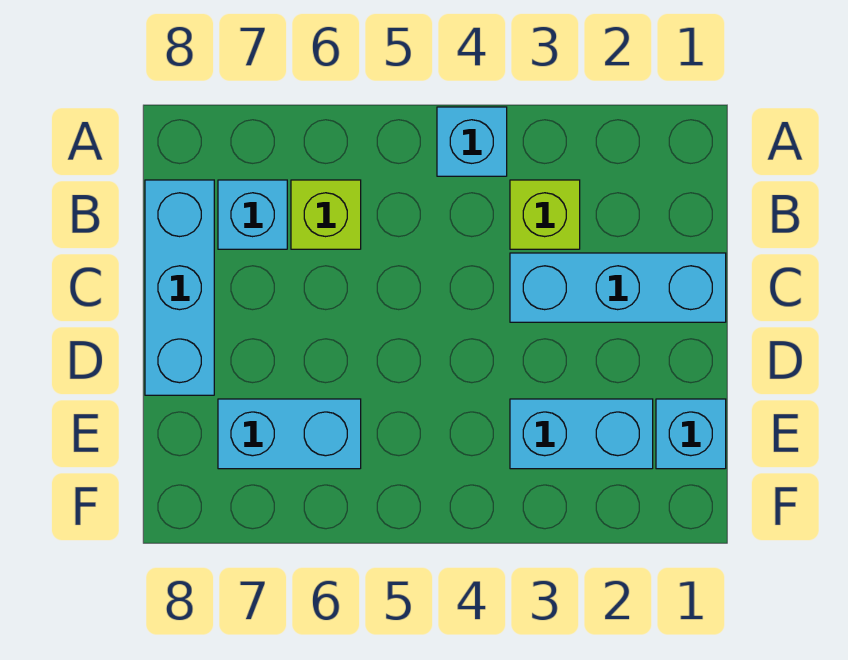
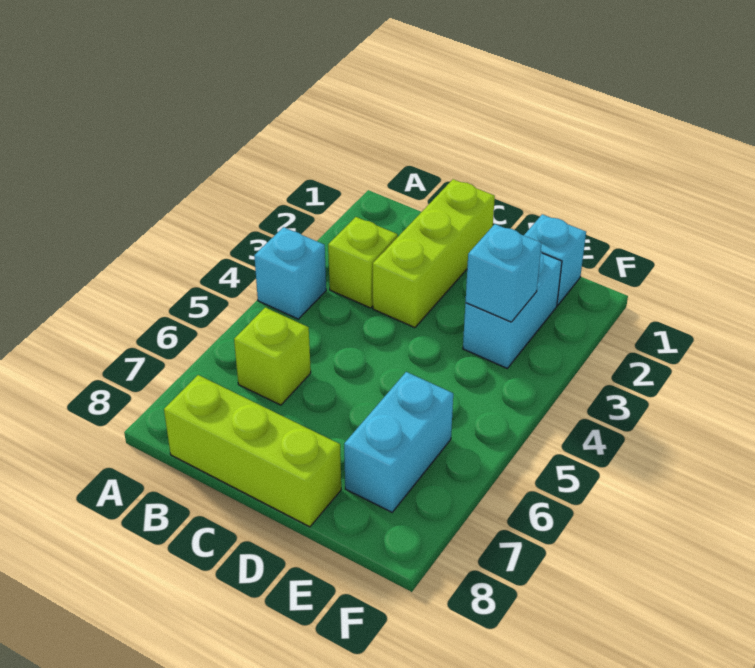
cyan 1x1 brick [218,180,287,249] -> cyan 1x1 brick moved to [465,224,542,322]
cyan 1x3 brick [145,180,214,395] -> lime 1x3 brick [164,375,341,527]
cyan 1x3 brick [510,253,726,322] -> lime 1x3 brick [373,179,495,328]

